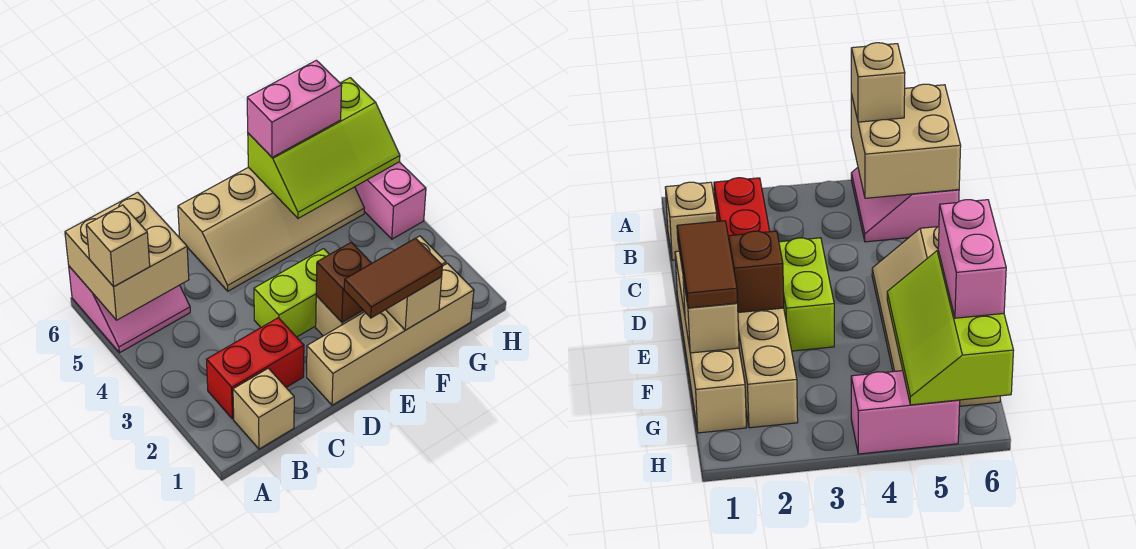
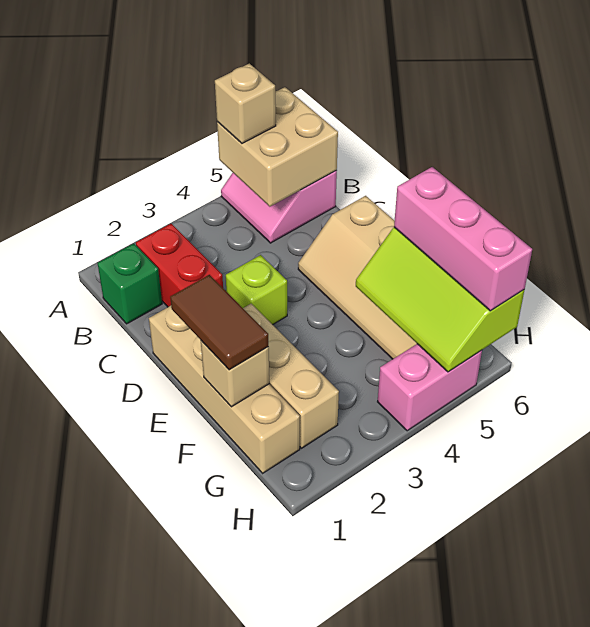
tan 1x1 brick [233,368,294,449] -> green 1x1 brick [98,244,162,324]
lime 1x2 brick [254,249,329,337] -> lime 1x1 brick [226,255,287,325]
brown 1x1 brick [316,242,372,322] -> none
pink 1x2 brick [247,60,342,157] -> pink 1x3 brick [394,167,532,311]

